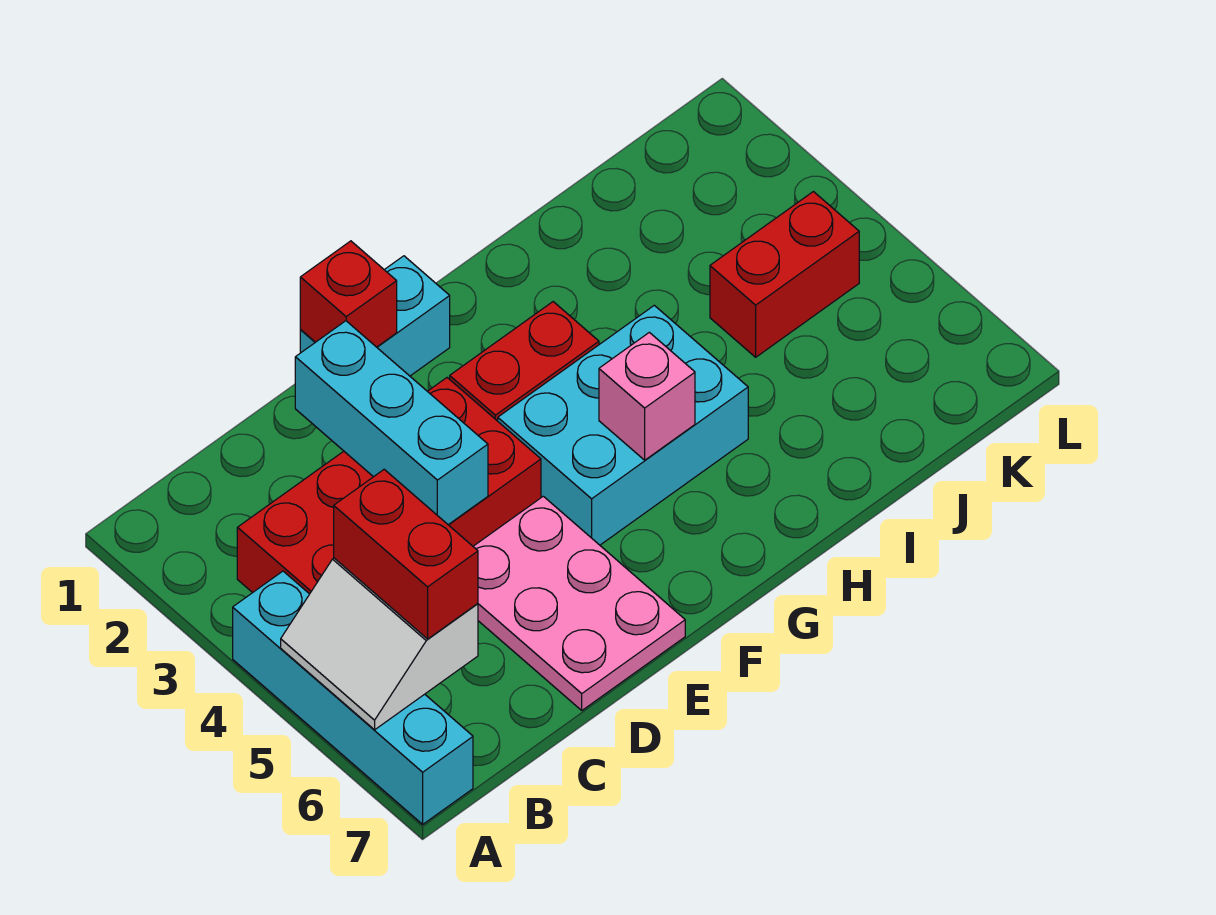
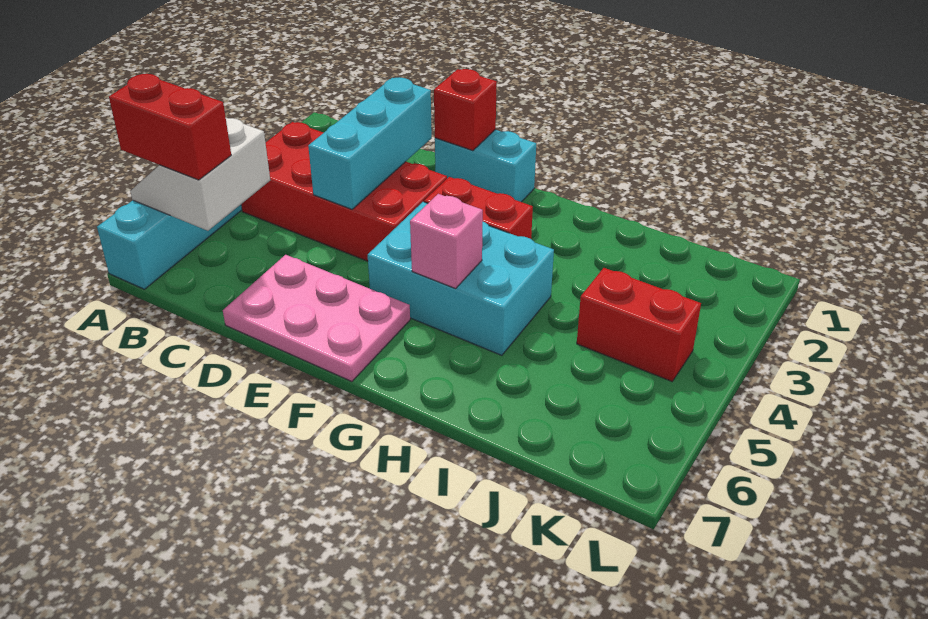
red 1x2 brick [334,469,478,639] -> red 1x2 brick turned to [109,74,231,180]
pink 2x3 plate [473,496,685,710] -> pink 2x3 plate turned to [223,255,410,382]

